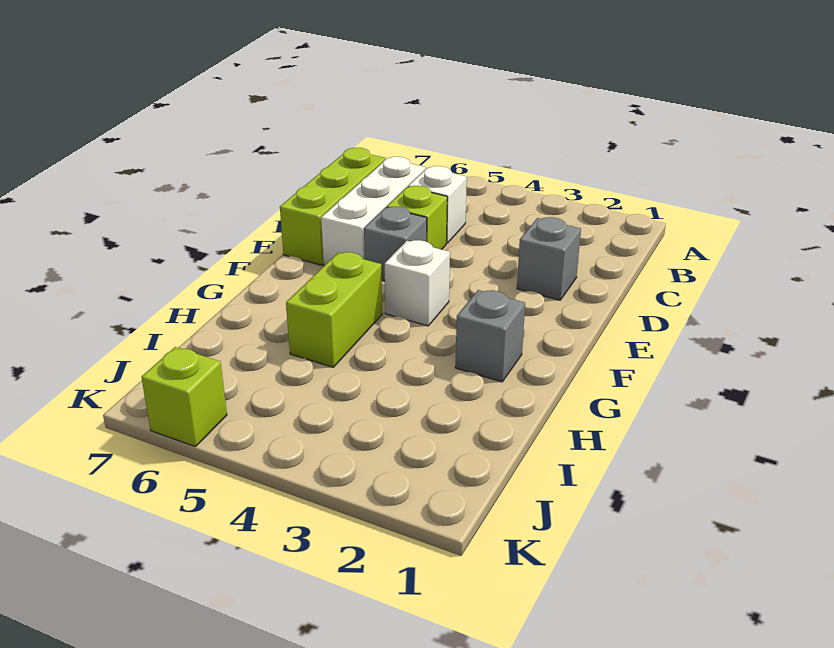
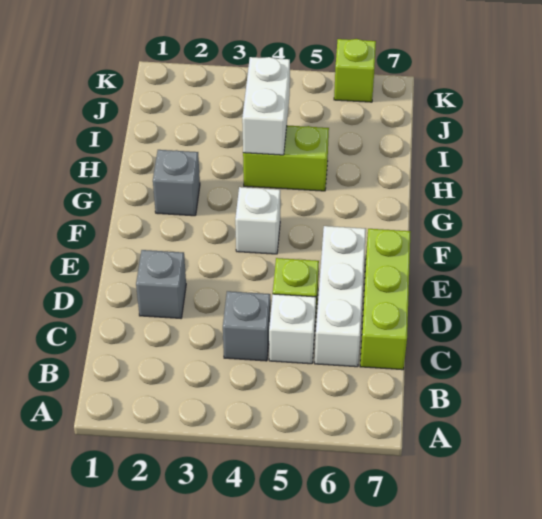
grey 1x1 brick [364,207,427,282] -> grey 1x1 brick moved to [223,291,270,361]
lime 1x2 brick [286,252,382,367] -> lime 1x2 brick turned to [243,125,329,191]
none -> white 1x2 brick [242,57,290,155]

